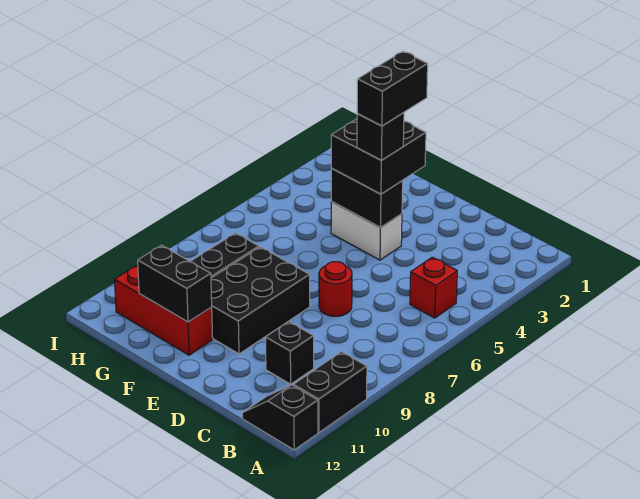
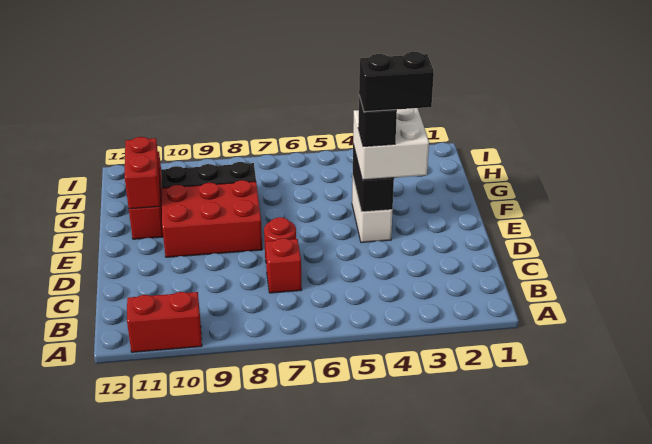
black 1x2 brick [293,352,367,432] -> red 1x2 brick [127,292,202,352]
black 1x2 slope [242,385,318,450] -> none
red 1x1 brick [410,257,457,318] -> red 1x1 brick moved to [265,238,302,293]
black 1x1 brick [266,321,314,384] -> none
black 2x2 brick [331,119,426,194] -> white 2x2 brick [353,108,429,180]
black 2x3 brick [211,247,310,354] -> red 2x3 brick [161,180,262,257]
black 1x2 brick [138,245,212,322] -> red 1x2 brick [125,137,160,209]

